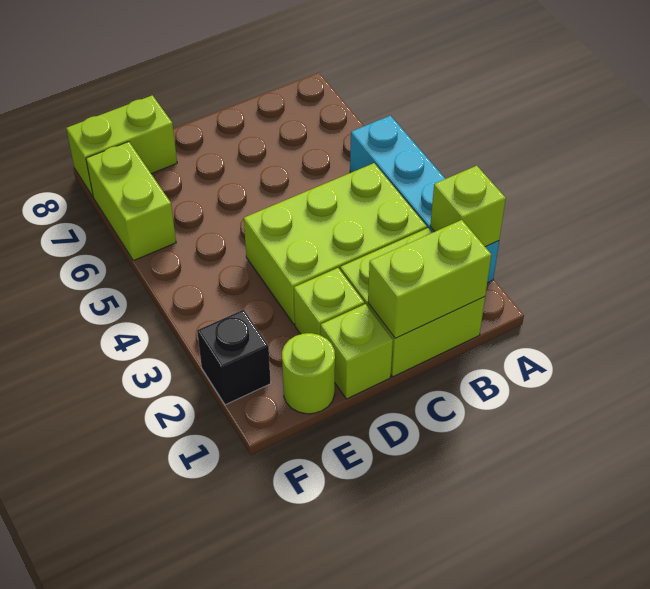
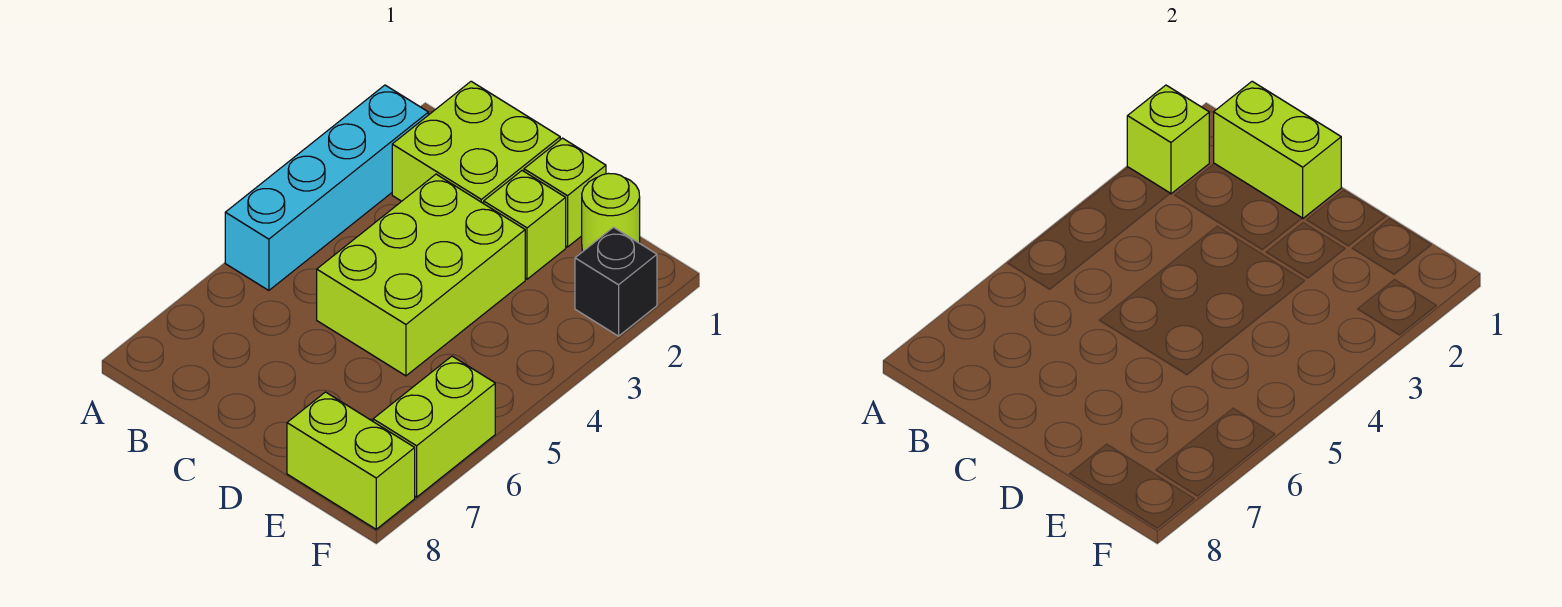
lime 2x3 brick [244,163,427,324] -> lime 2x3 brick turned to [317,174,525,376]

